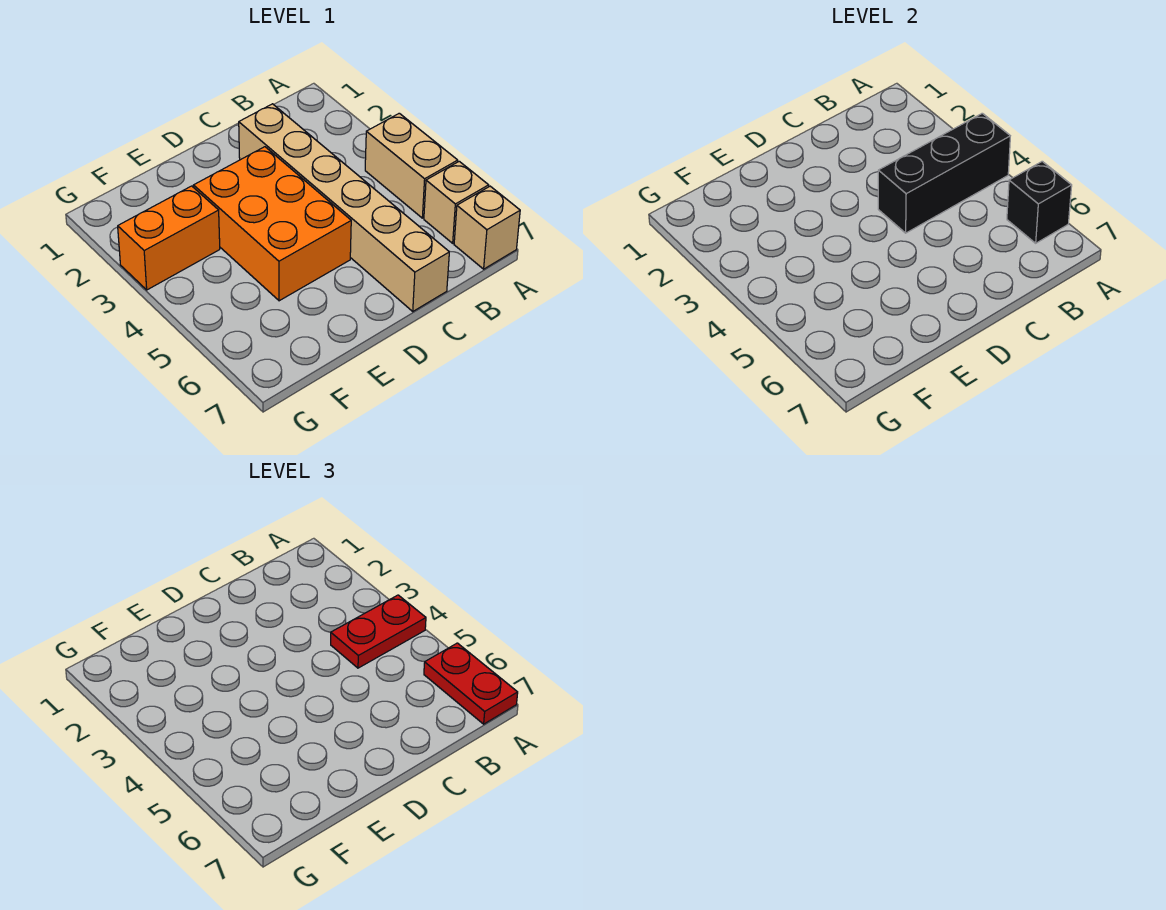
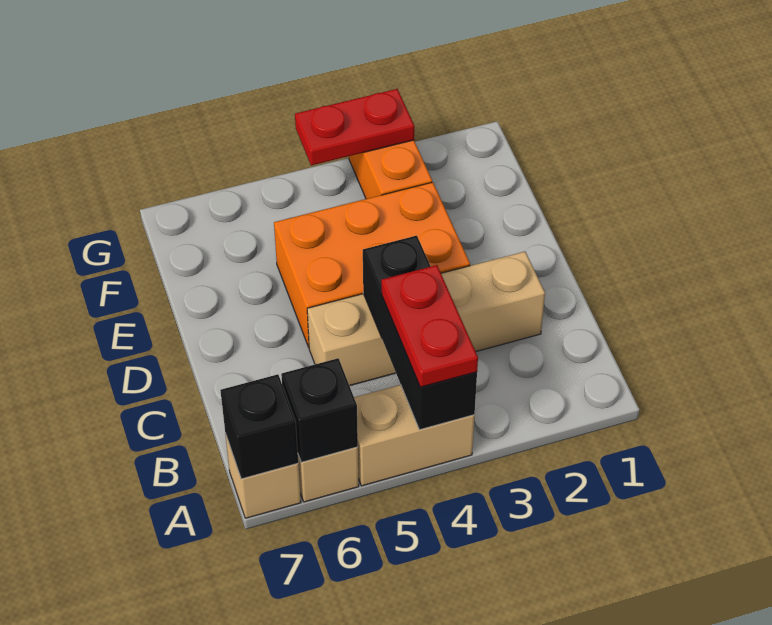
red 1x2 plate [424,643,518,724] -> red 1x2 plate moved to [295,89,414,165]
none -> black 1x1 brick [220,374,298,479]
tan 1x6 brick [239,104,449,311] -> tan 1x4 brick [307,252,545,386]

